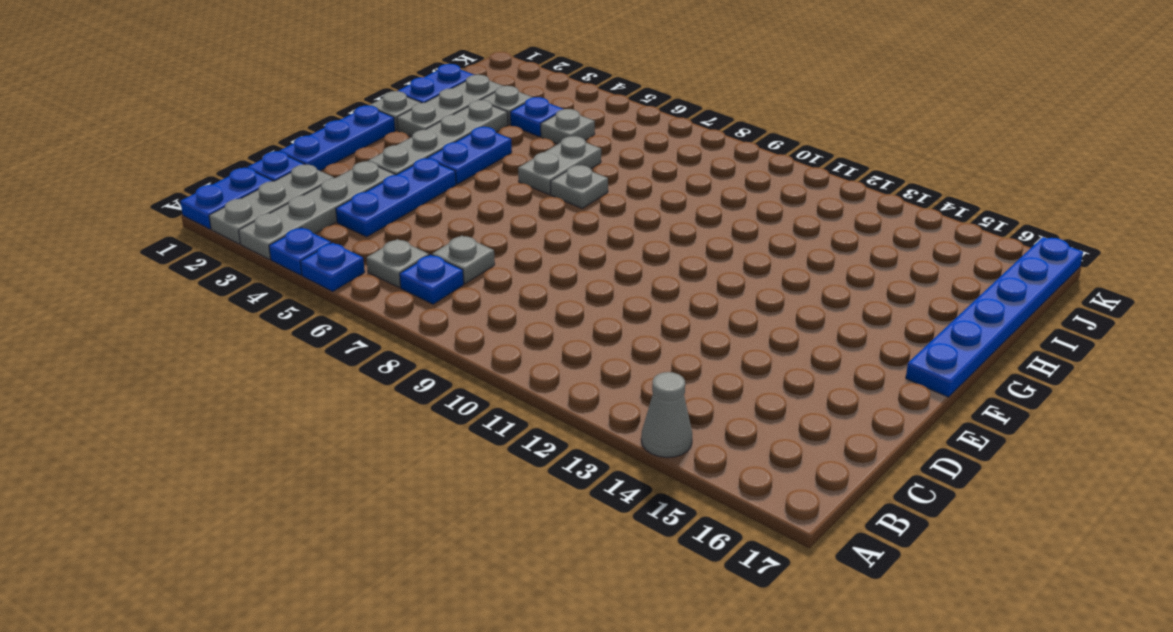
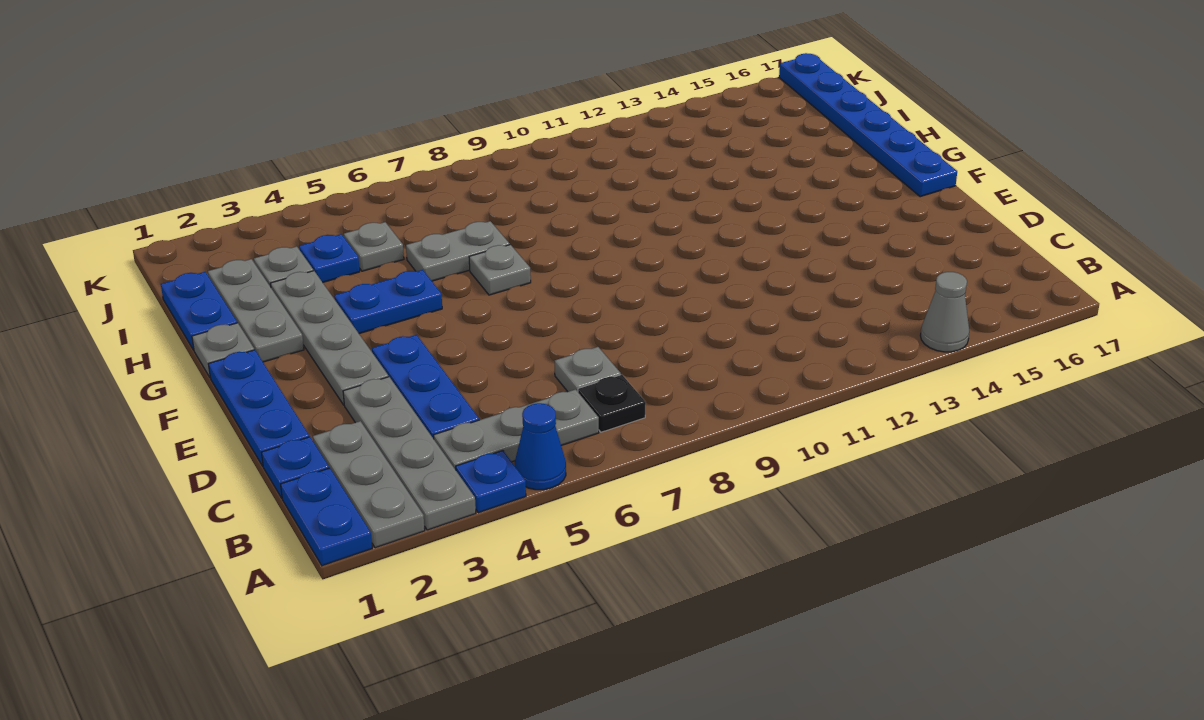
blue 1x1 plate [300,243,365,291] -> blue 1x1 cone [515,403,566,490]
grey 1x1 plate [367,239,429,288] -> grey 1x3 plate [434,389,599,470]
blue 1x1 plate [400,255,464,304] -> black 1x1 plate [578,375,646,432]
blue 1x2 plate [428,127,512,184] -> blue 1x2 plate turned to [334,270,442,334]
grey 1x2 plate [518,136,601,194] -> grey 1x2 plate turned to [406,221,510,281]

